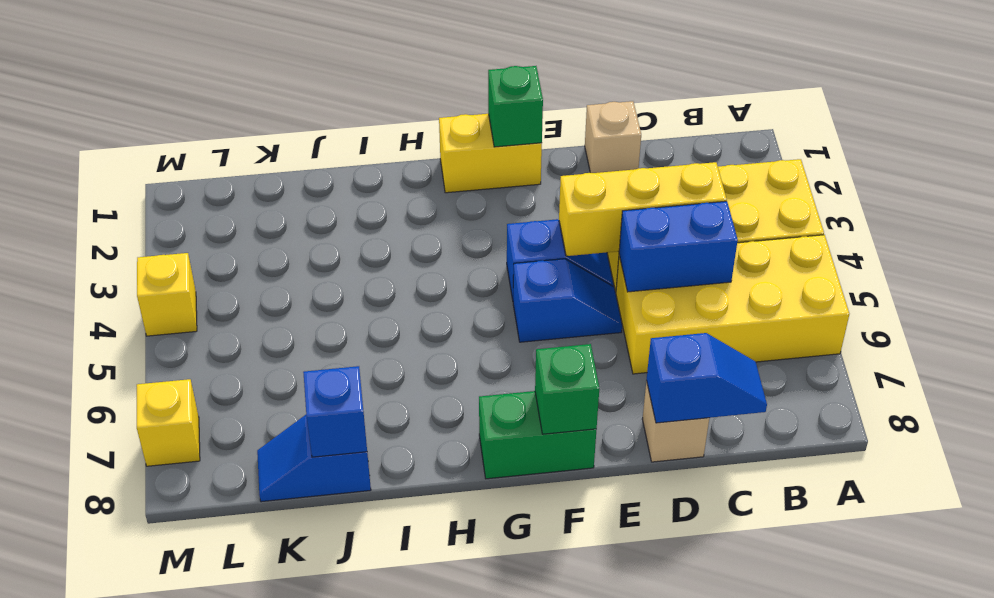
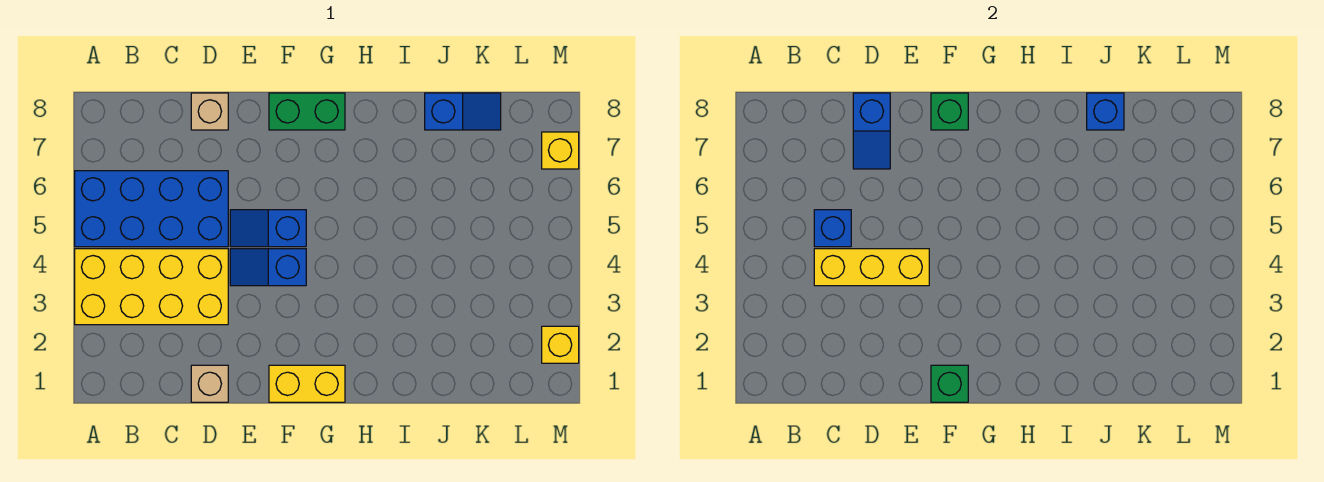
yellow 2x4 brick [616,235,849,374] -> blue 2x4 brick [75,171,228,247]
blue 1x2 brick [619,201,738,292] -> blue 1x1 brick [814,210,851,247]
blue 1x2 slope [646,333,767,423] -> blue 1x2 slope turned to [853,93,890,169]
yellow 1x1 brick [137,253,197,336] -> yellow 1x1 brick moved to [542,326,579,363]

